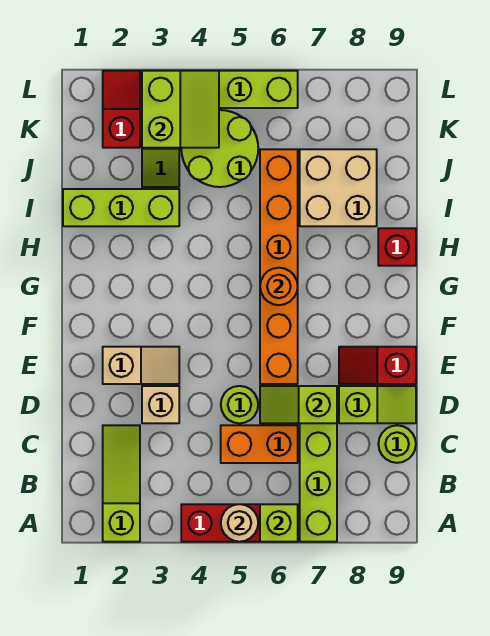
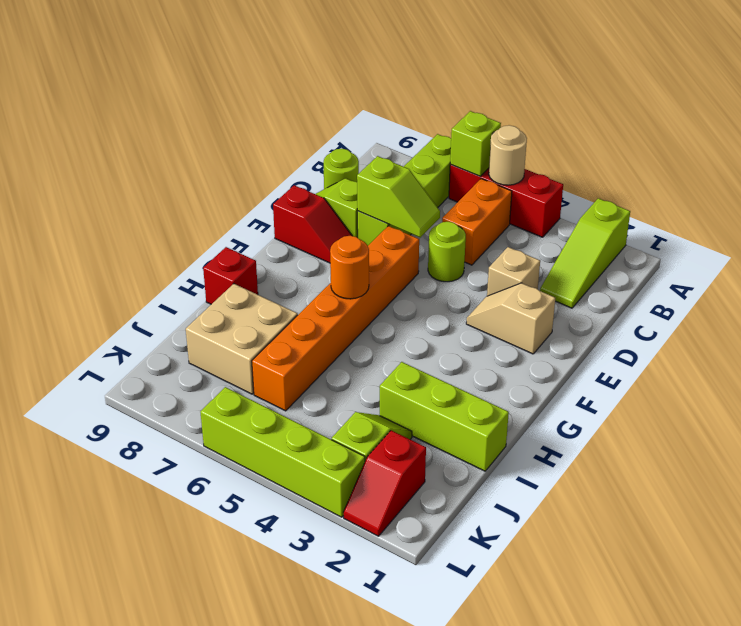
orange 1x2 brick [221,425,298,463] -> orange 1x2 brick turned to [442,179,512,265]
lime 2x2 round brick [181,110,258,187] -> none
lime 2x2 slope [142,71,219,148] -> none

